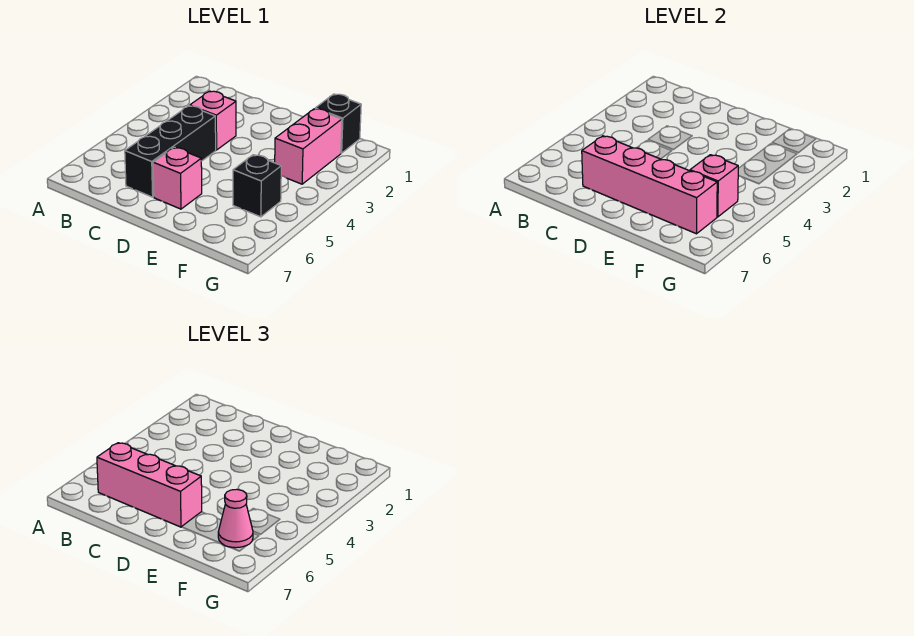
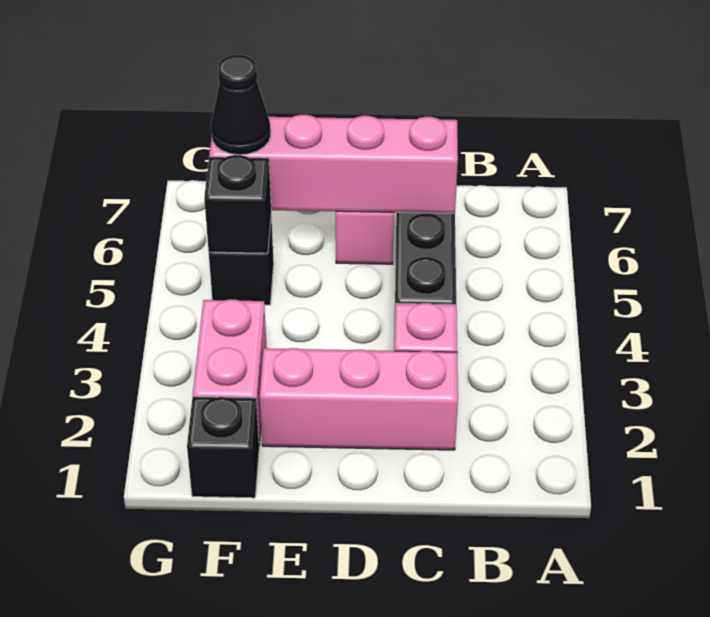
pink 1x3 brick [97,443,202,527] -> pink 1x3 brick moved to [260,348,458,450]
pink 1x1 brick [690,155,738,217] -> black 1x1 brick [204,155,271,253]
pink 1x1 cone [218,489,253,548] -> black 1x1 cone [211,55,271,155]

